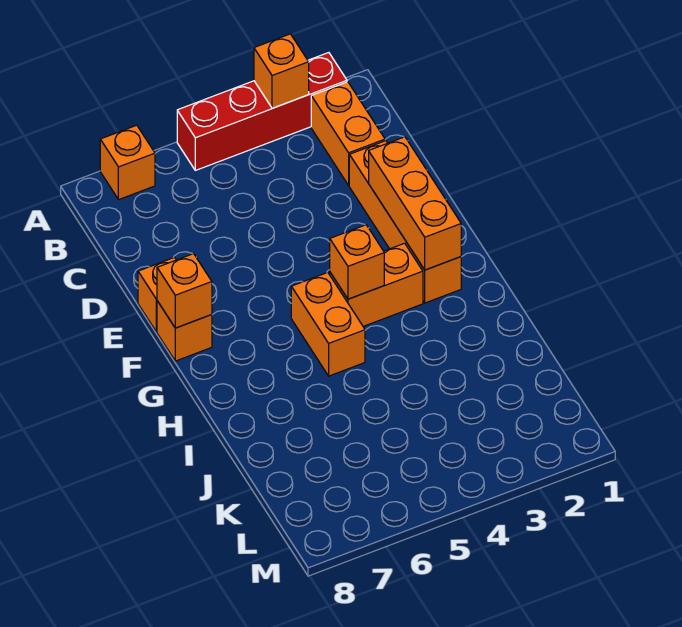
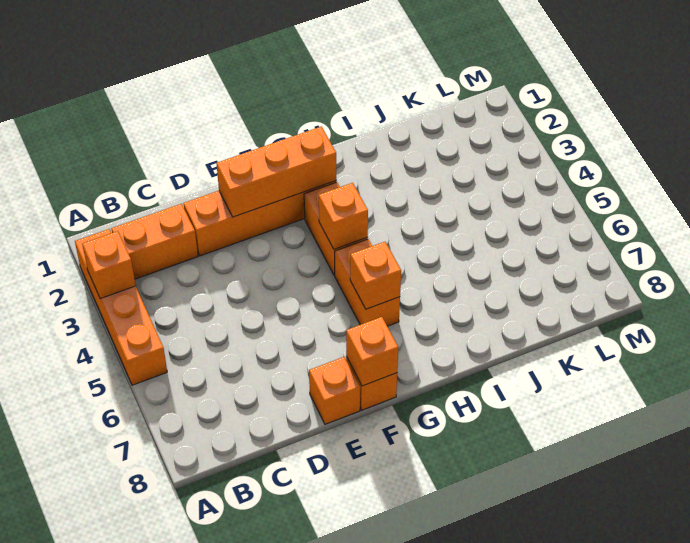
red 1x4 brick [177,53,347,170] -> orange 1x4 brick [75,229,167,385]
orange 1x1 brick [100,125,155,200] -> orange 1x1 brick moved to [350,242,401,309]
orange 1x2 brick [291,272,365,376] -> orange 1x2 brick turned to [335,239,400,326]

